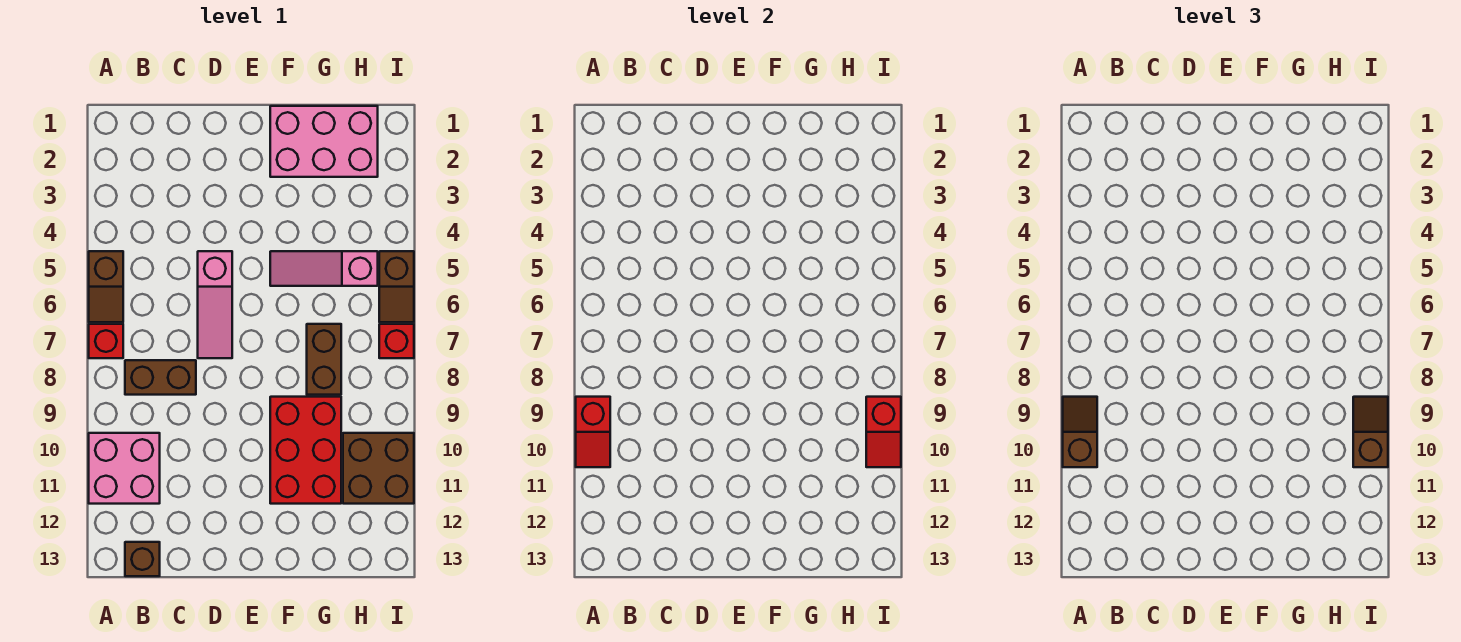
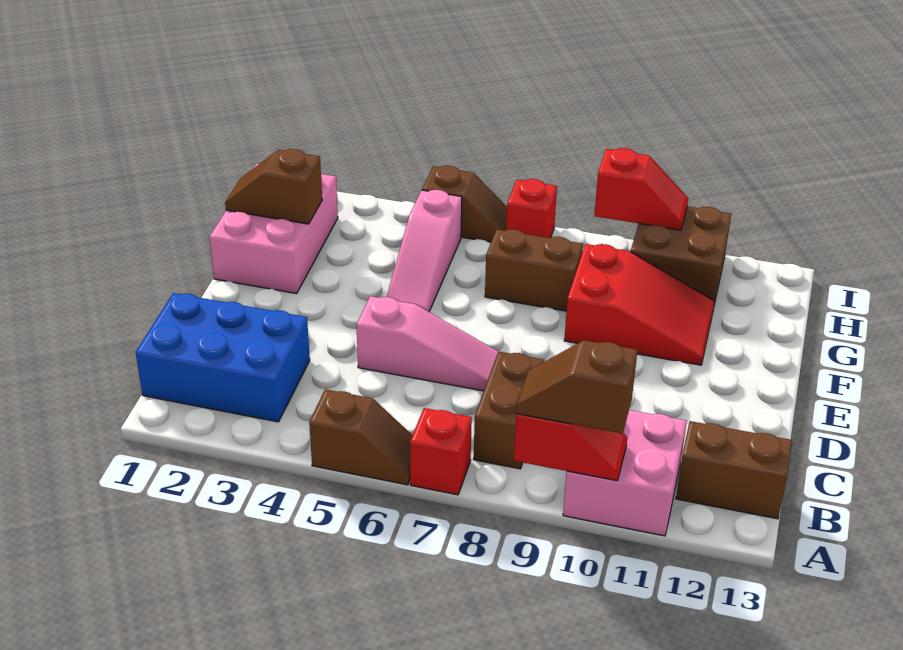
none -> blue 2x3 brick [136,293,310,422]
brown 1x1 brick [125,542,160,576] -> brown 1x2 brick [676,421,792,519]
red 2x3 brick [270,397,341,504] -> red 2x3 slope [564,244,715,365]
brown 1x2 slope [1353,397,1388,467] -> brown 1x2 slope moved to [225,149,322,224]

